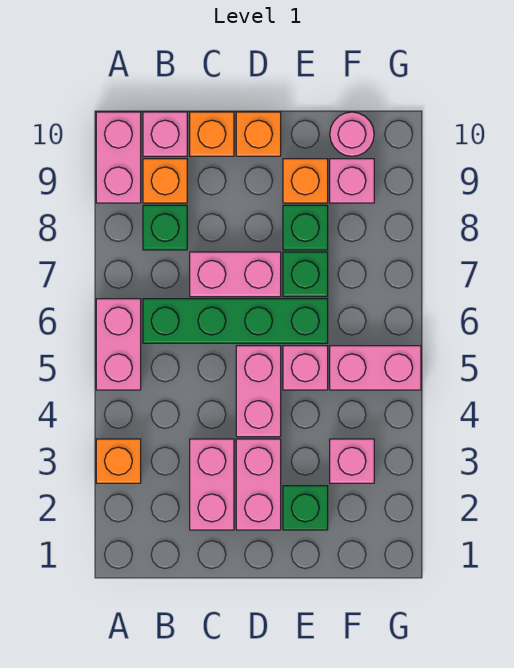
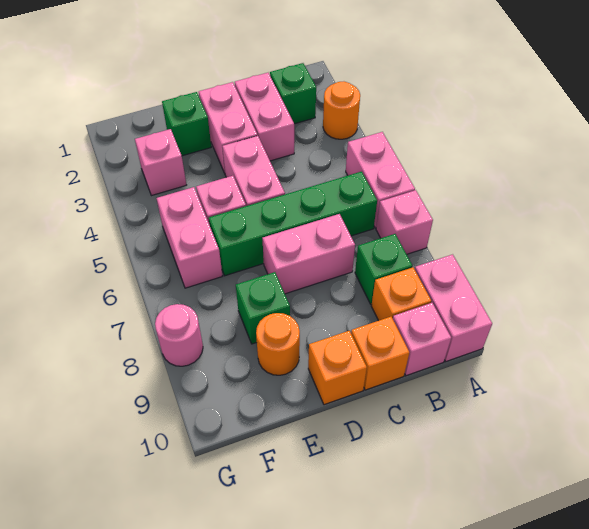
orange 1x1 brick [96,439,141,483] -> orange 1x1 round brick [323,82,360,139]
green 1x1 brick [283,252,328,297] -> green 1x1 brick moved to [270,63,316,124]
orange 1x1 brick [283,159,328,203] -> orange 1x1 round brick [256,313,300,375]
pink 1x2 brick [330,346,421,390] -> pink 1x2 brick turned to [156,187,222,288]
pink 1x1 brick [330,159,374,203] -> pink 1x1 brick moved to [376,190,433,254]
pink 1x1 round brick [330,112,374,156] -> pink 1x1 round brick moved to [155,304,203,366]

